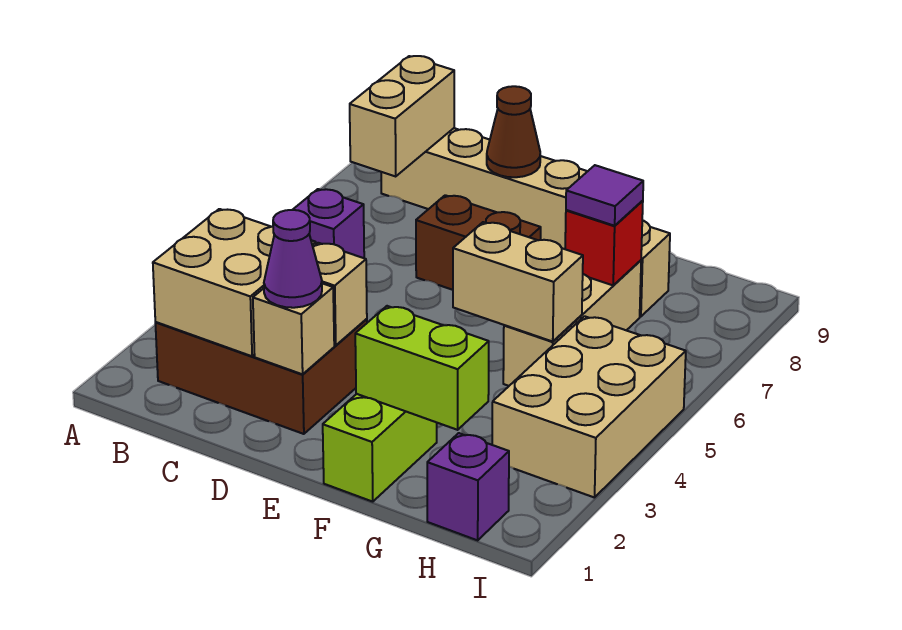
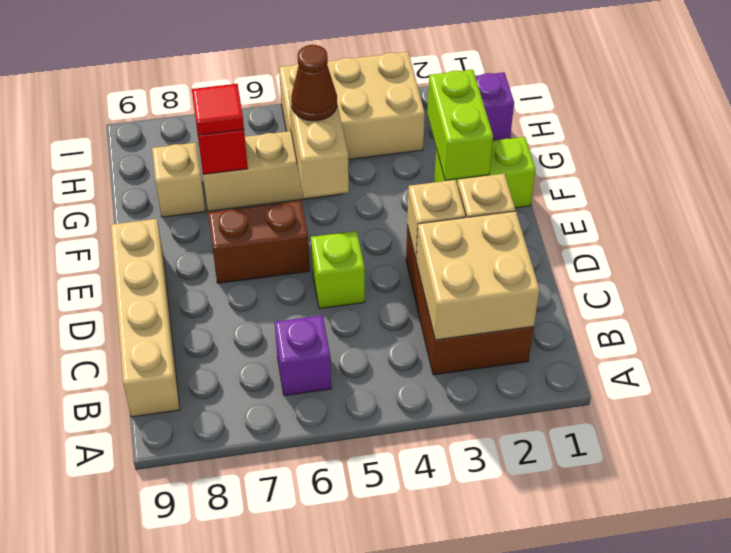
tan 1x2 brick [350,56,454,177] -> none
purple 1x1 cone [264,210,322,308] -> none
none -> lime 1x1 brick [311,231,365,309]
brown 1x2 brick [416,195,541,290] -> brown 1x2 brick turned to [208,201,310,283]
brown 1x1 cone [487,86,540,177] -> brown 1x1 cone moved to [291,45,337,121]
purple 1x1 tile [566,165,643,226] -> red 1x1 tile [192,84,244,135]

